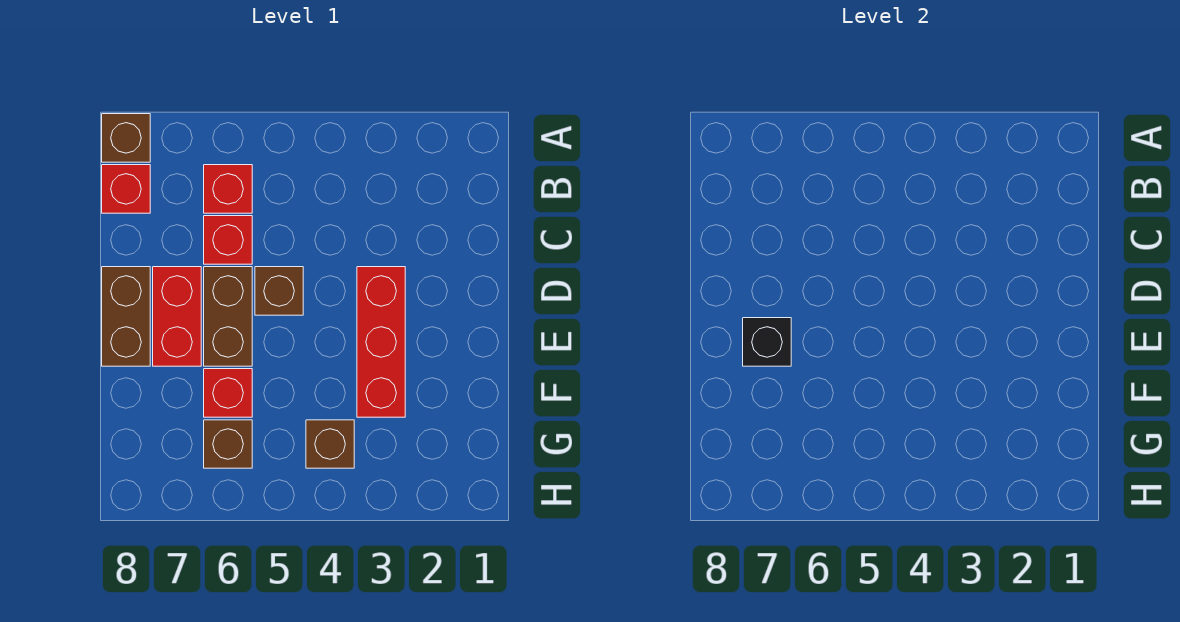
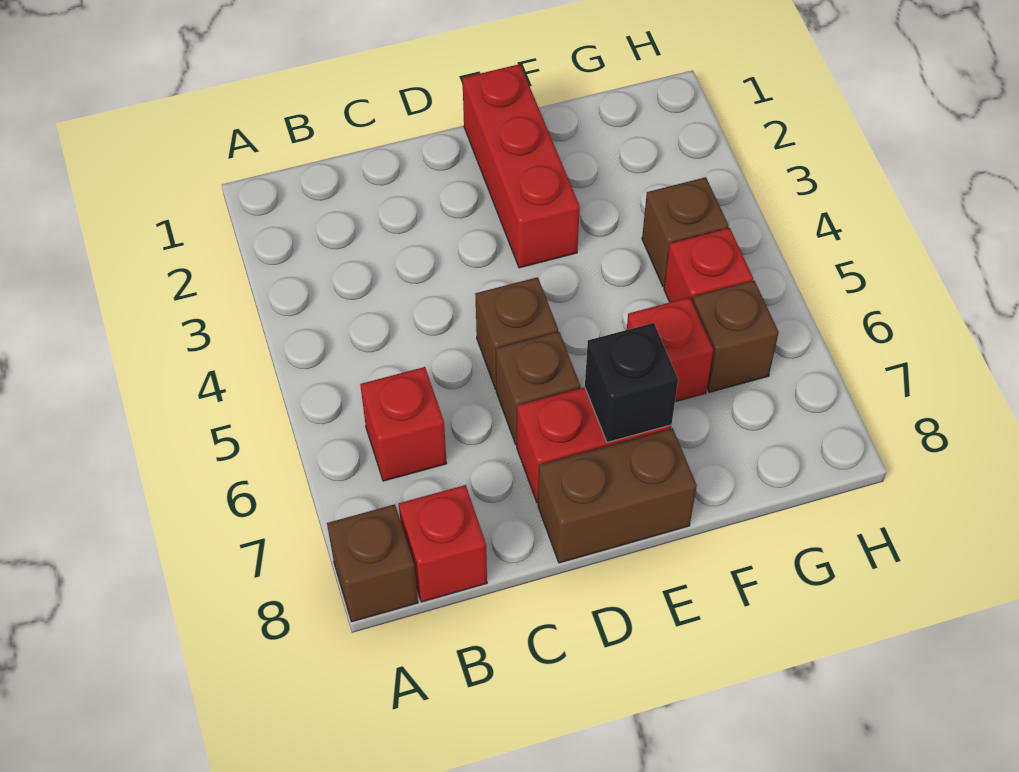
red 1x1 brick [204,216,252,264] -> red 1x1 brick moved to [664,228,753,302]
red 1x3 brick [357,267,405,417] -> red 1x3 brick turned to [462,64,580,268]
brown 1x2 brick [204,267,252,366] -> brown 1x1 brick [496,332,580,445]

